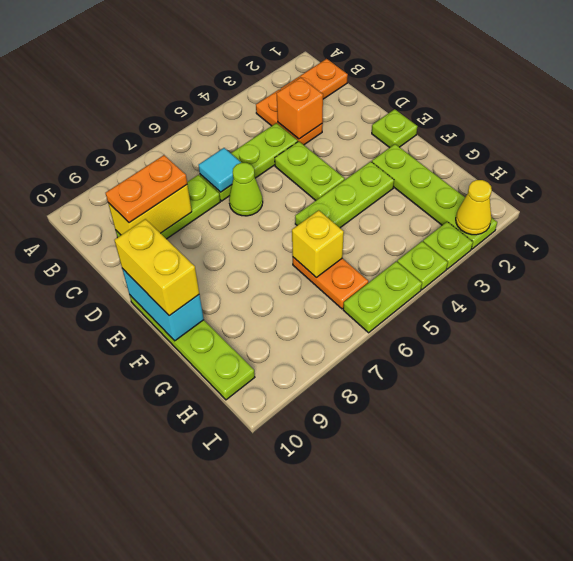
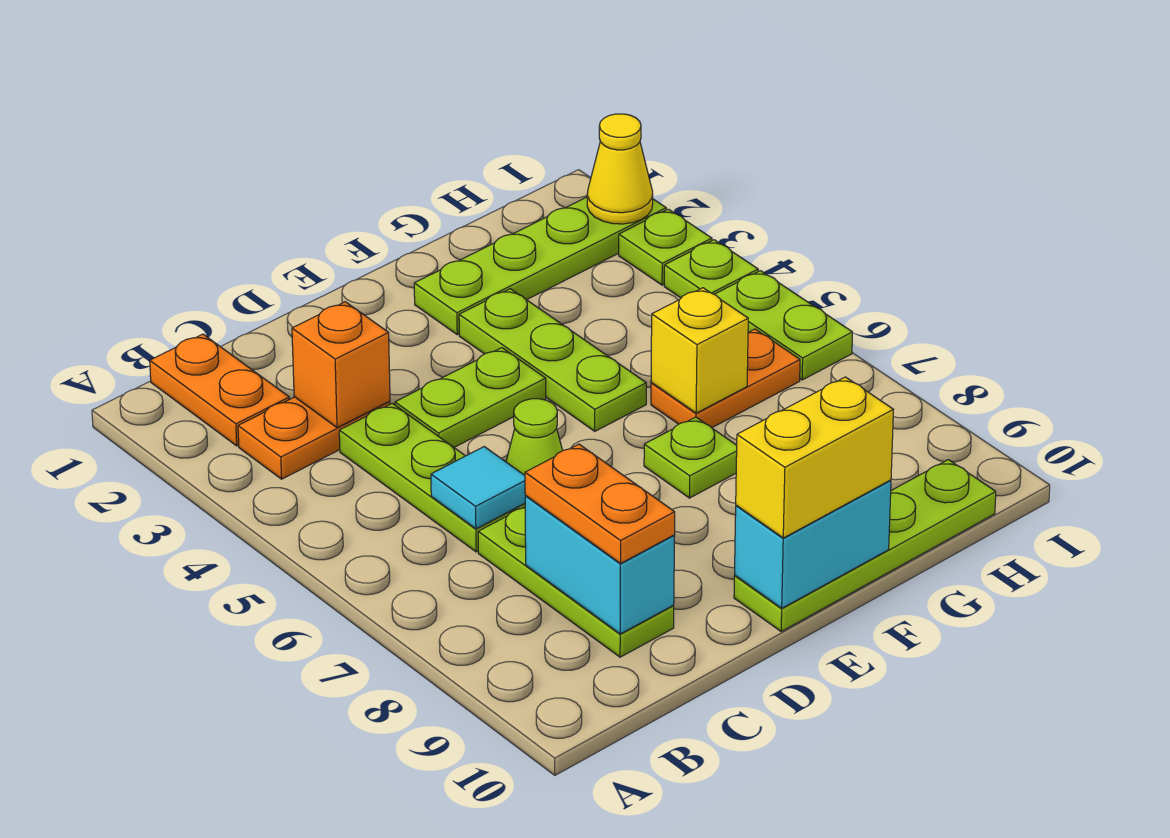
yellow 1x2 brick [108,185,192,235] -> cyan 1x2 brick [525,496,674,634]
lime 1x1 plate [372,109,418,148] -> lime 1x1 plate moved to [644,417,737,498]

